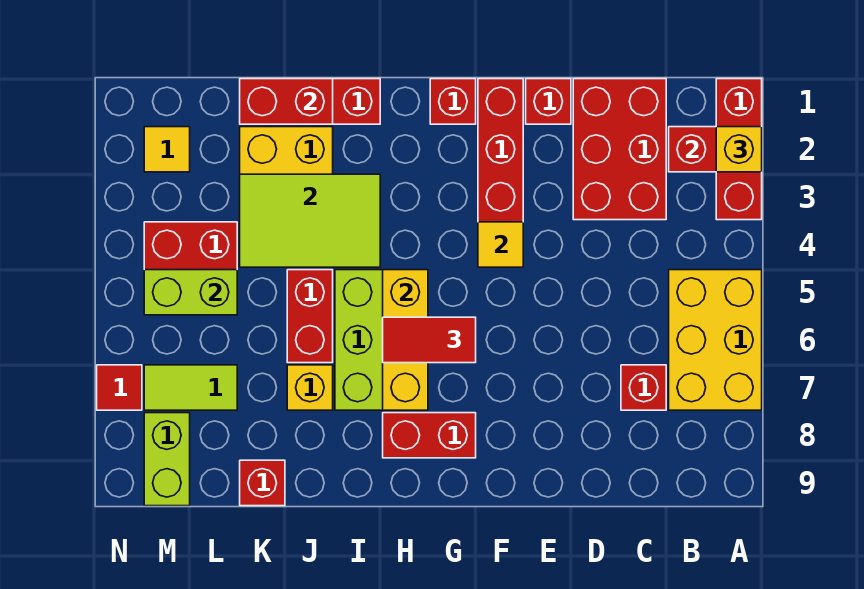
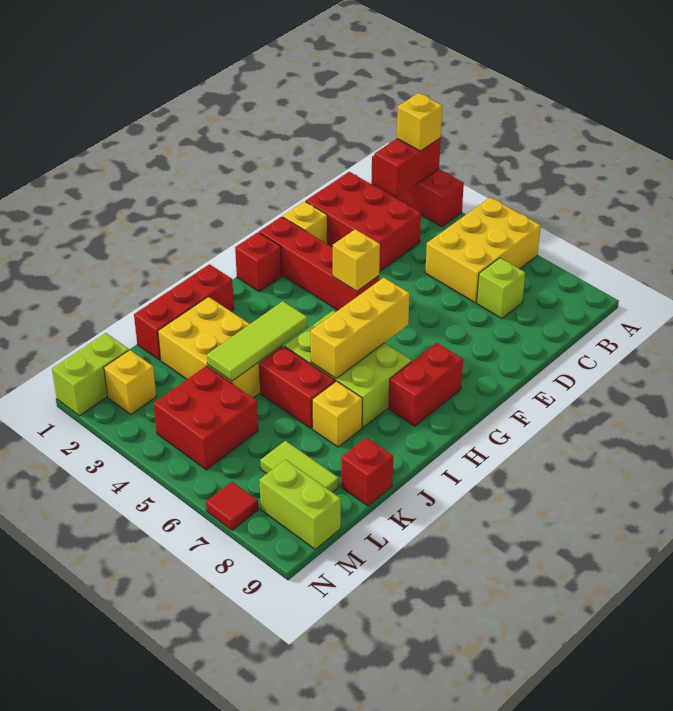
yellow 2x3 brick [669,270,762,410] -> yellow 2x3 brick turned to [425,197,541,303]
red 1x1 brick [621,365,666,410] -> lime 1x1 brick [477,258,525,319]
red 1x1 brick [526,79,571,124] -> yellow 1x1 brick [283,201,328,244]
yellow 1x1 tile [478,222,523,267] -> yellow 1x1 brick [333,229,380,291]
red 1x2 tile [383,317,476,363] -> none
yellow 1x3 brick [383,270,428,410] -> yellow 1x3 brick turned to [311,278,410,379]
lime 2x3 tile [240,174,380,267] -> lime 1x3 tile [207,301,307,381]
red 1x2 brick [240,79,333,124] -> none
lime 1x2 brick [144,270,237,315] -> lime 1x2 brick moved to [52,333,129,416]
lime 1x2 tile [144,365,237,410] -> lime 1x2 tile turned to [260,441,339,492]
yellow 1x1 tile [144,127,190,172] -> yellow 1x1 brick [104,350,156,414]

